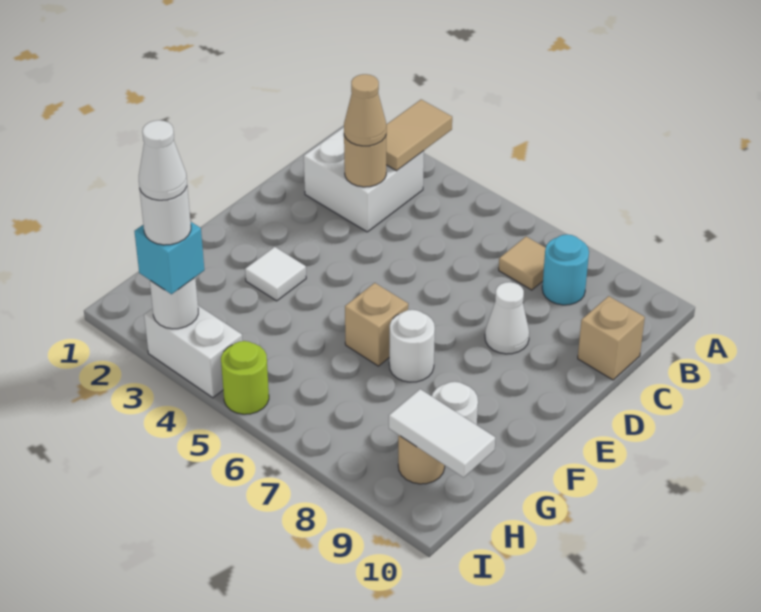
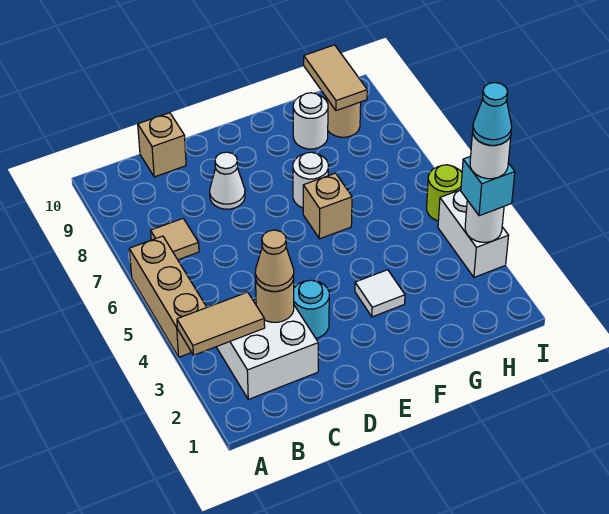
none -> tan 1x3 brick [129,236,207,357]
cyan 1x1 round brick [542,234,589,305] -> cyan 1x1 round brick moved to [294,280,329,338]
white 1x2 tile [389,389,495,477] -> tan 1x2 tile [304,45,367,111]
white 1x1 cone [139,120,187,200] -> cyan 1x1 cone [473,83,512,145]

